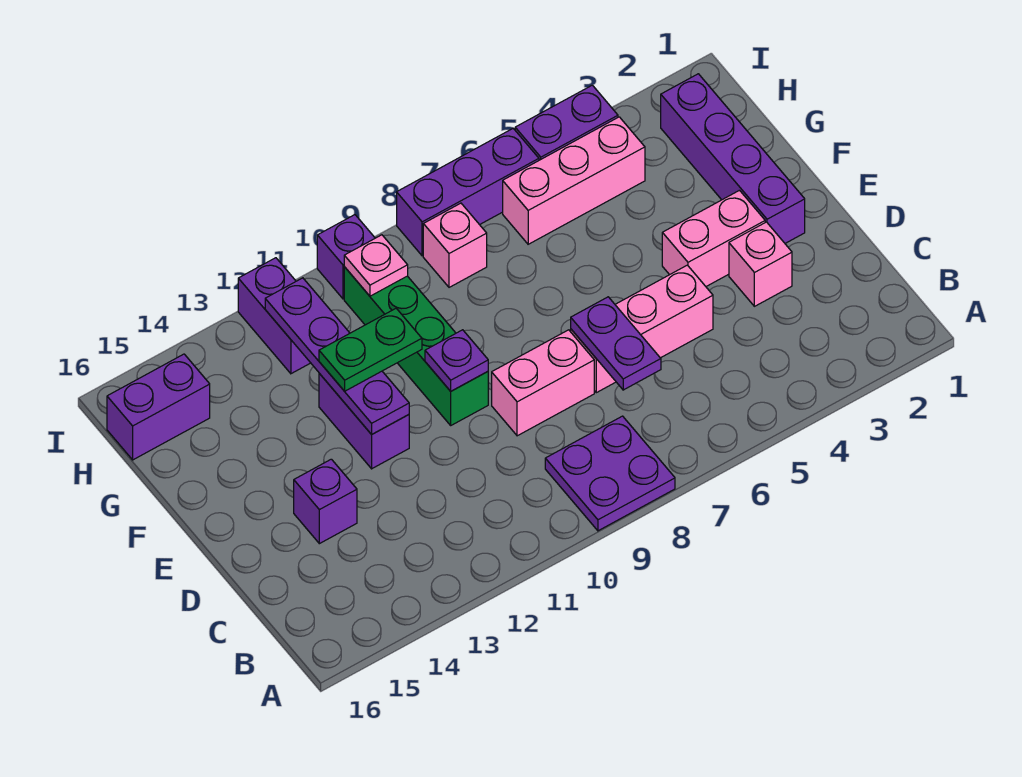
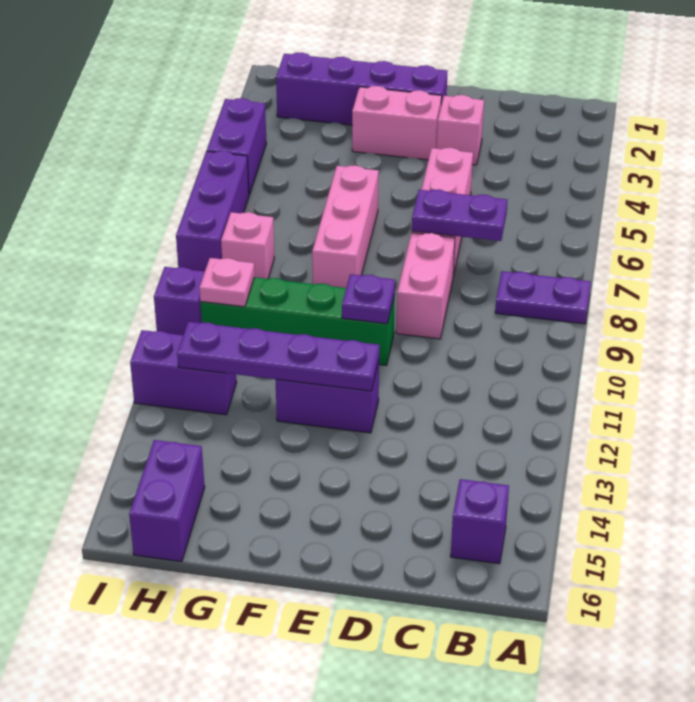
purple 2x2 plate [545,416,675,531] -> purple 1x2 plate [495,271,591,324]
purple 1x1 brick [294,459,357,544] -> purple 1x1 brick moved to [451,479,509,564]
pink 1x2 brick [662,190,765,286] -> pink 1x2 brick turned to [352,86,442,160]
green 1x2 plate [319,308,422,391] -> none
pink 1x3 brick [503,117,645,244] -> pink 1x3 brick moved to [312,165,379,288]

